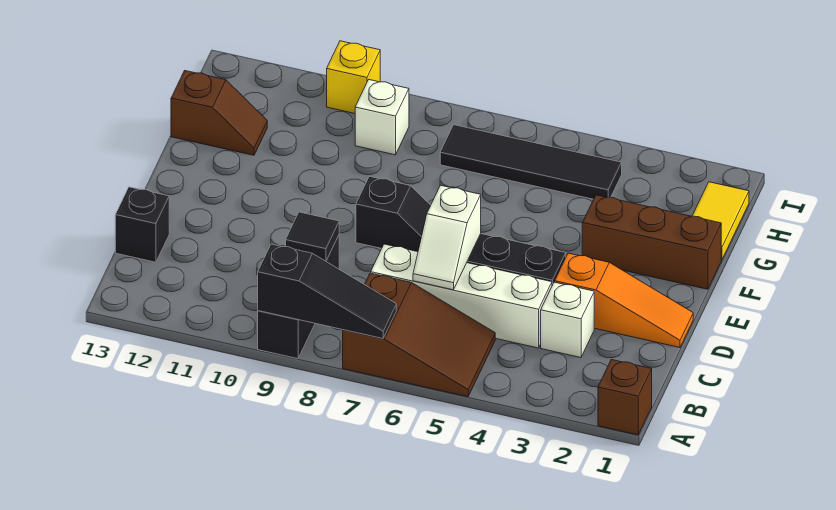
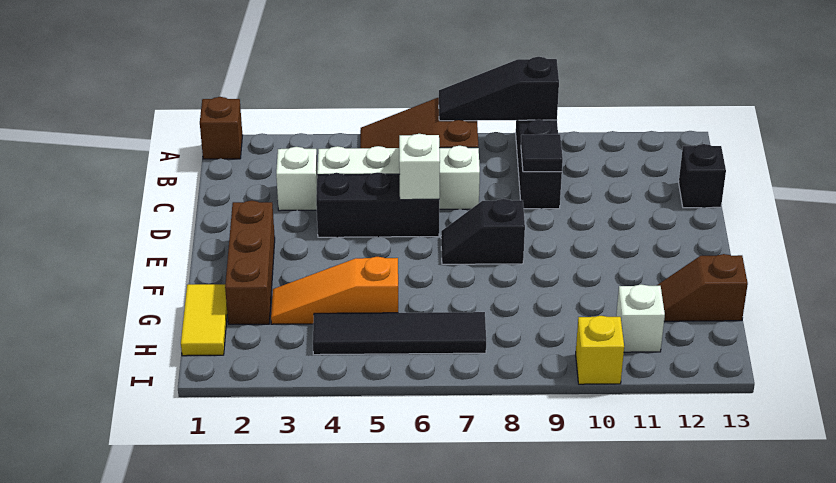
orange 1x3 slope [555,253,693,348] -> orange 1x3 slope moved to [271,257,398,324]
brown 1x3 brick [582,195,721,289] -> brown 1x3 brick turned to [225,200,275,324]
white 1x1 brick [355,80,409,155] -> white 1x1 brick moved to [616,284,665,352]

